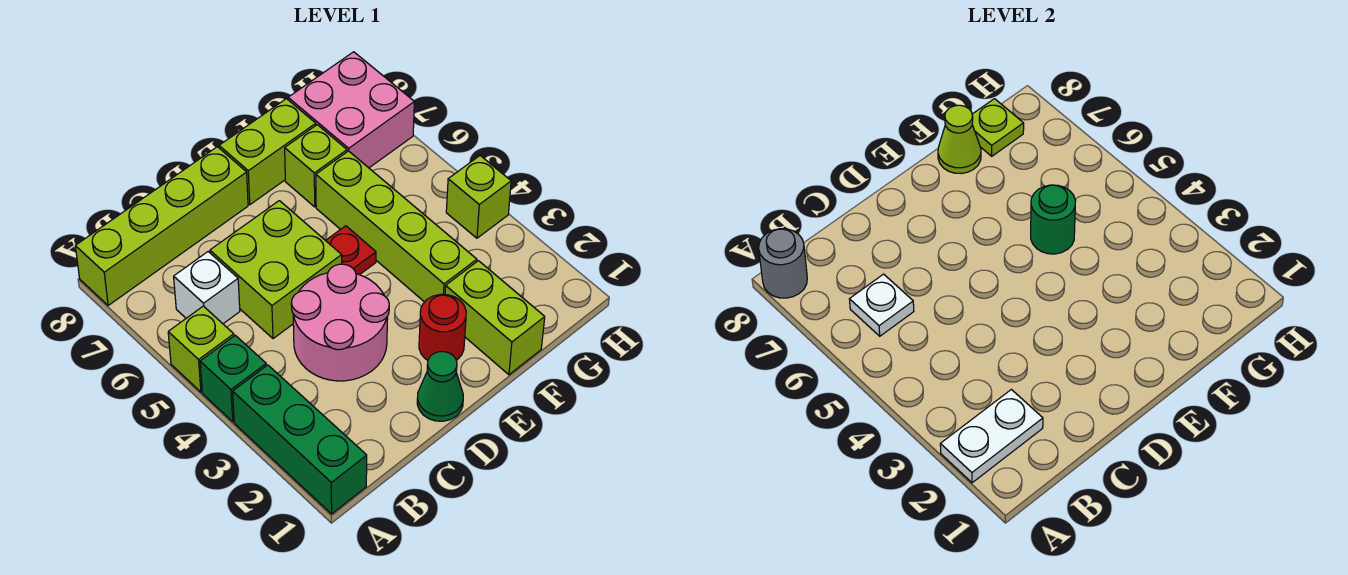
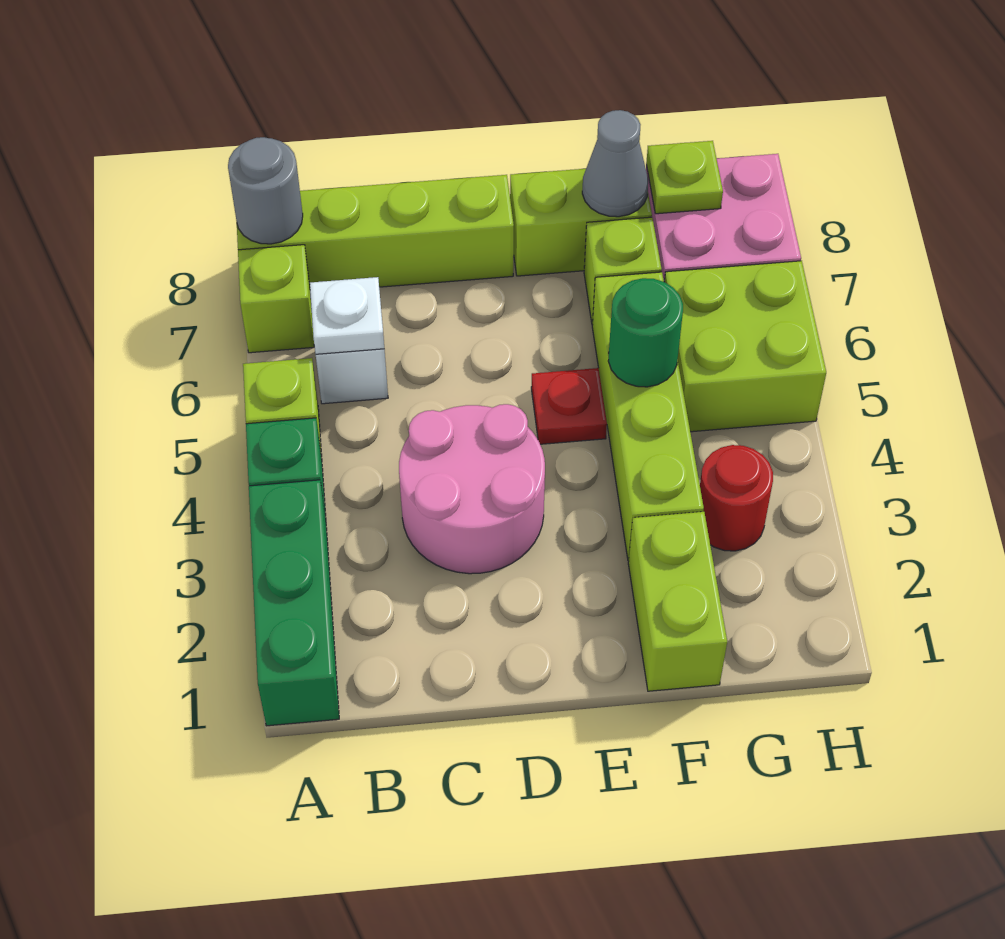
white 1x2 plate [940,390,1043,483] -> none
lime 2x2 brick [210,201,342,339] -> lime 2x2 brick moved to [664,261,826,432]
green 1x1 cone [417,352,463,421] -> none
red 1x1 round brick [419,294,466,360] -> red 1x1 round brick moved to [700,445,773,551]
lime 1x1 cone [938,105,981,174] -> grey 1x1 cone [582,110,648,217]
lime 1x1 brick [446,156,511,238] -> lime 1x1 brick moved to [238,245,314,353]

